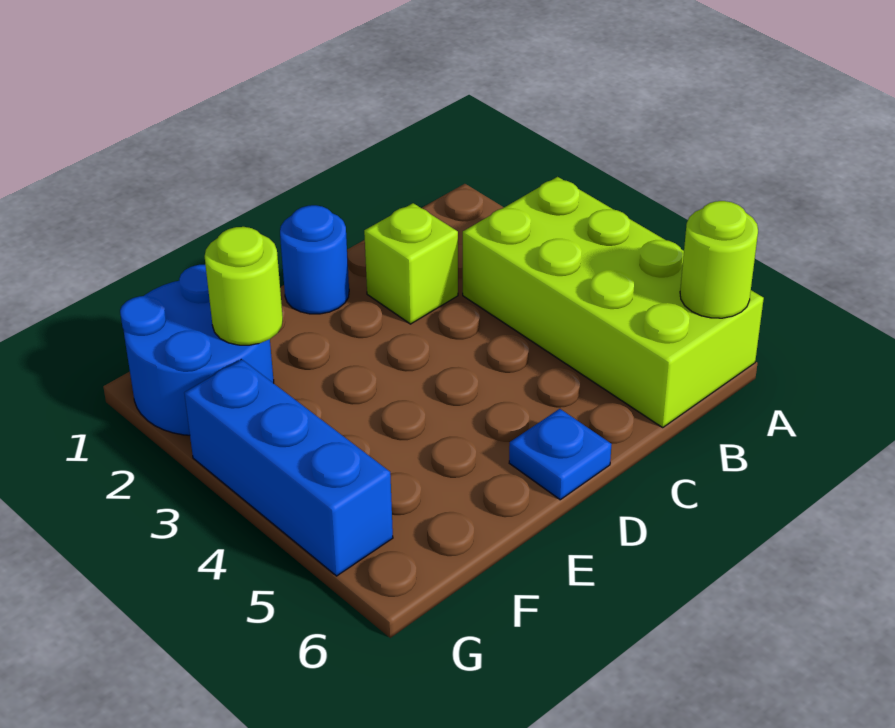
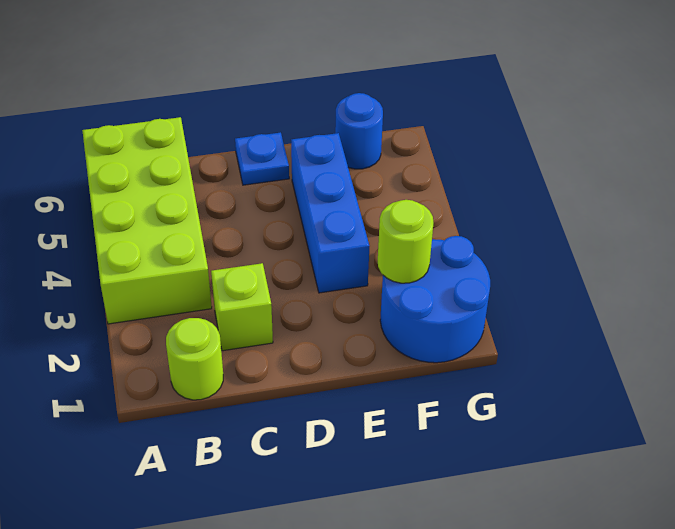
lime 1x1 round brick [680,201,758,318] -> lime 1x1 round brick moved to [166,318,223,400]
blue 1x1 round brick [280,205,349,314] -> blue 1x1 round brick moved to [335,93,383,169]
blue 1x3 brick [184,359,393,576] -> blue 1x3 brick moved to [291,133,369,293]

